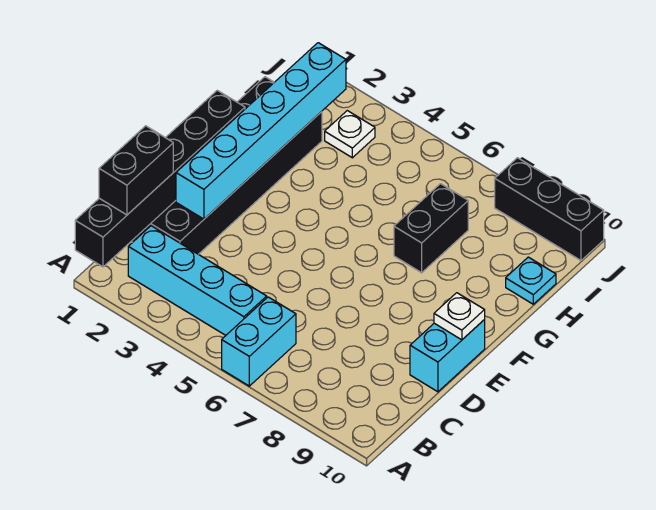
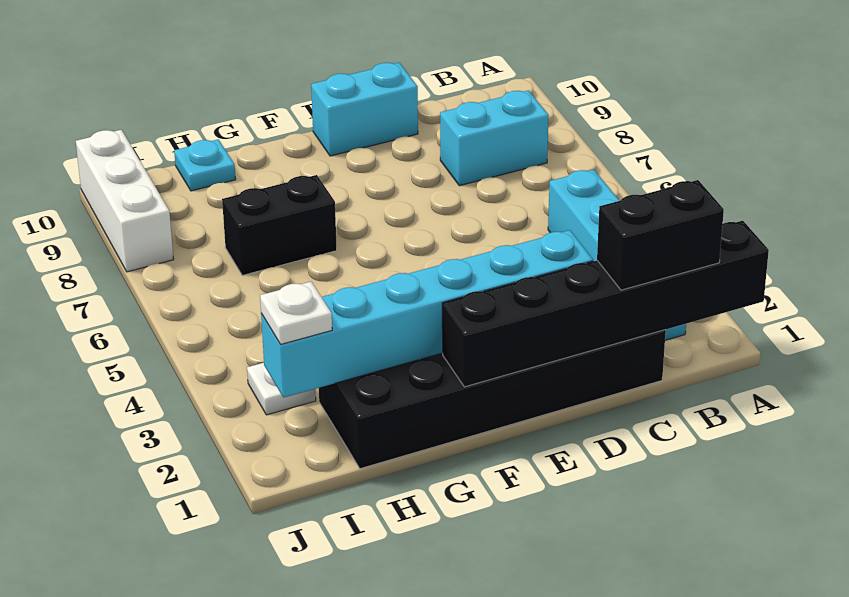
cyan 1x2 brick [222,297,296,386] -> cyan 1x2 brick moved to [440,90,549,186]
white 1x1 plate [434,293,485,340] -> white 1x1 plate moved to [260,282,332,344]
black 1x3 brick [495,158,604,260] -> white 1x3 brick [76,130,174,272]

